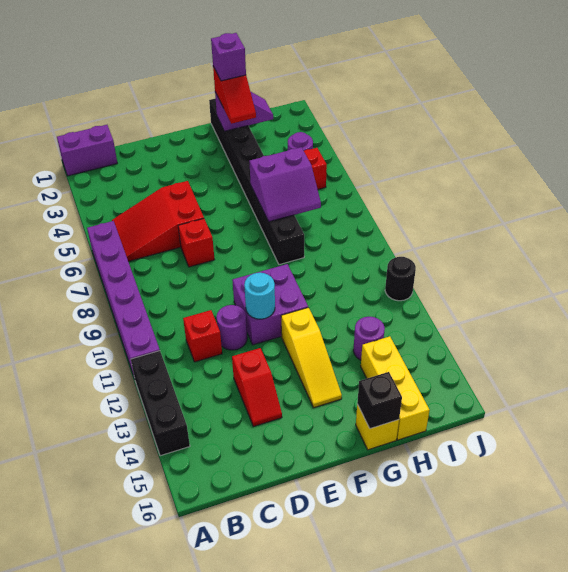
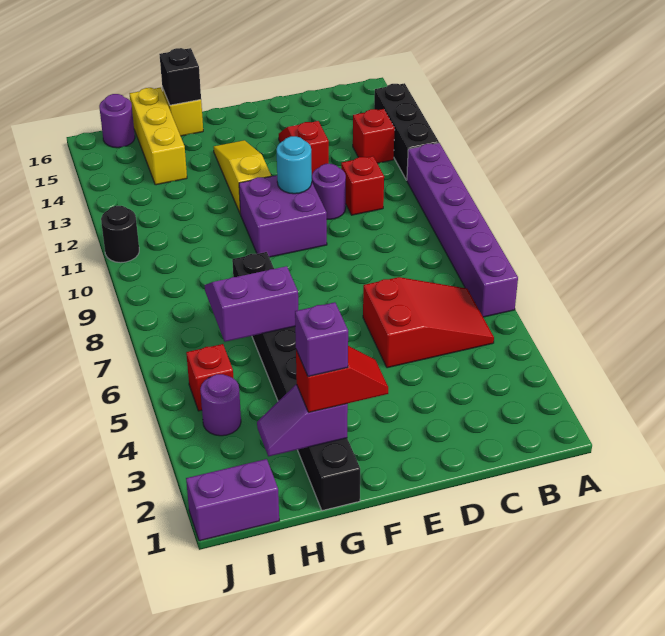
purple 1x2 brick [57,125,117,176] -> purple 1x2 brick moved to [186,459,279,541]
red 1x1 brick [178,219,215,267] -> red 1x1 brick moved to [353,109,395,163]
red 1x2 slope [213,66,256,124] -> red 1x2 slope turned to [296,346,388,412]
purple 1x1 round brick [353,317,385,360] -> purple 1x1 round brick moved to [99,94,135,148]

